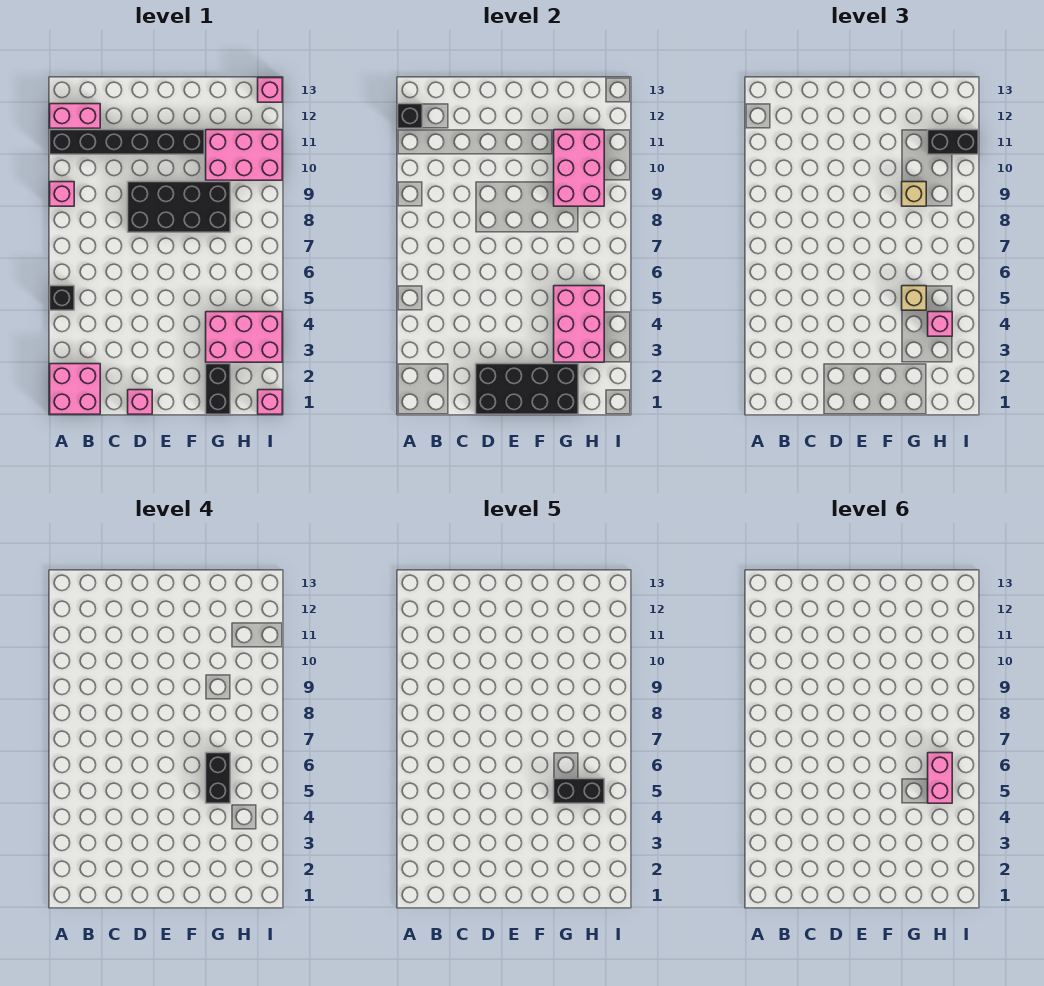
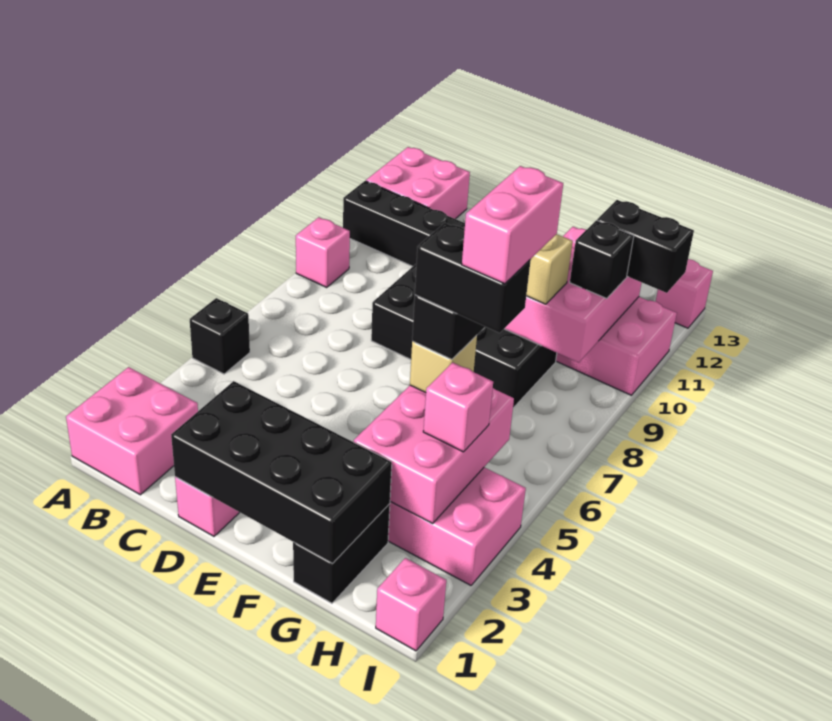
pink 1x2 brick [50,104,100,128] -> pink 2x2 brick [366,147,470,219]
black 1x1 brick [398,104,422,128] -> black 1x1 brick moved to [570,220,634,299]

